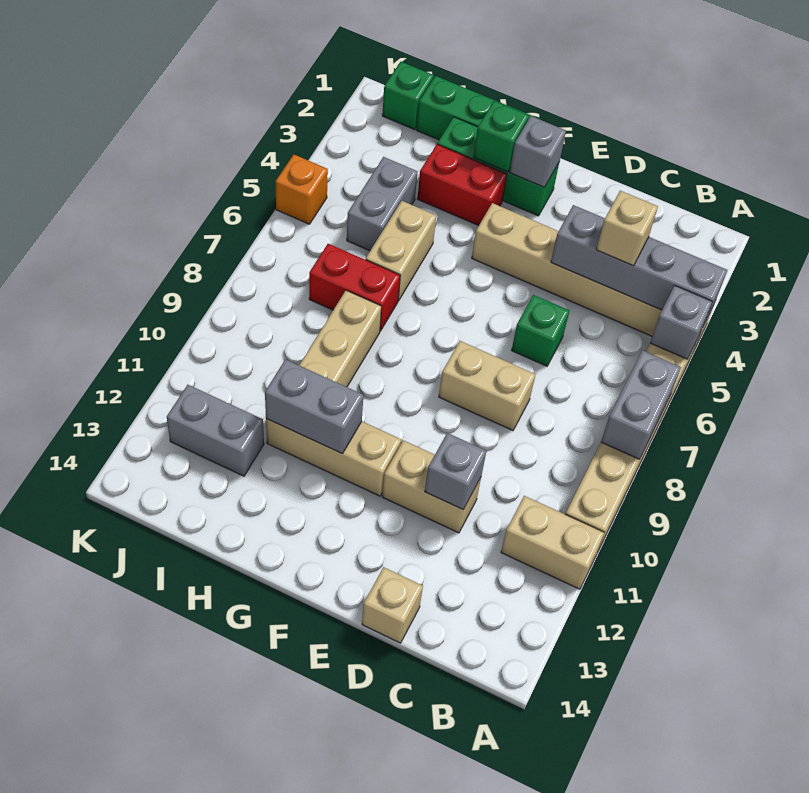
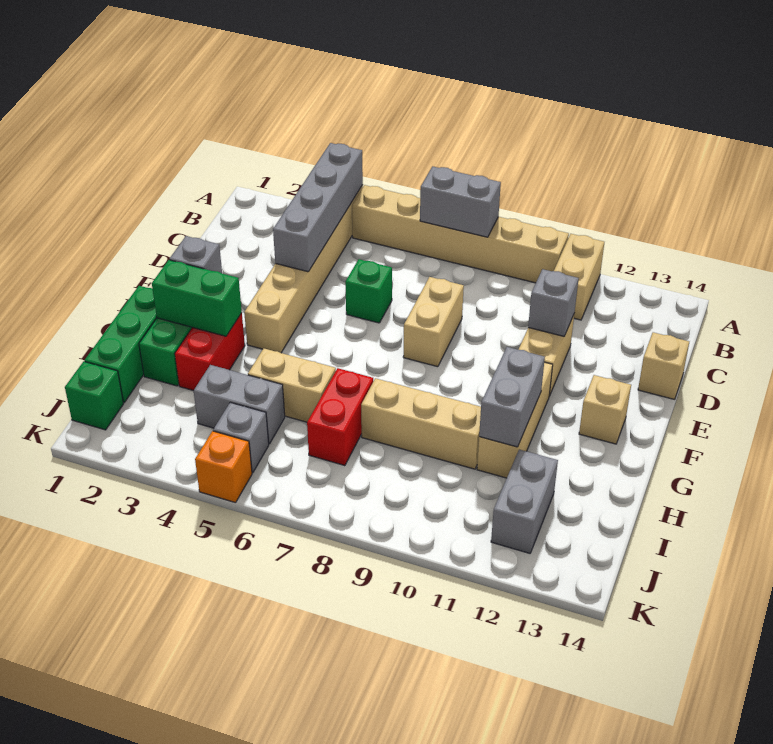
grey 1x1 brick [650,285,712,359] -> grey 1x1 brick moved to [213,402,269,473]
tan 1x1 brick [596,191,658,266] -> tan 1x1 brick moved to [579,375,631,444]
green 1x1 brick [474,101,529,172] -> green 1x2 brick [152,260,242,336]

